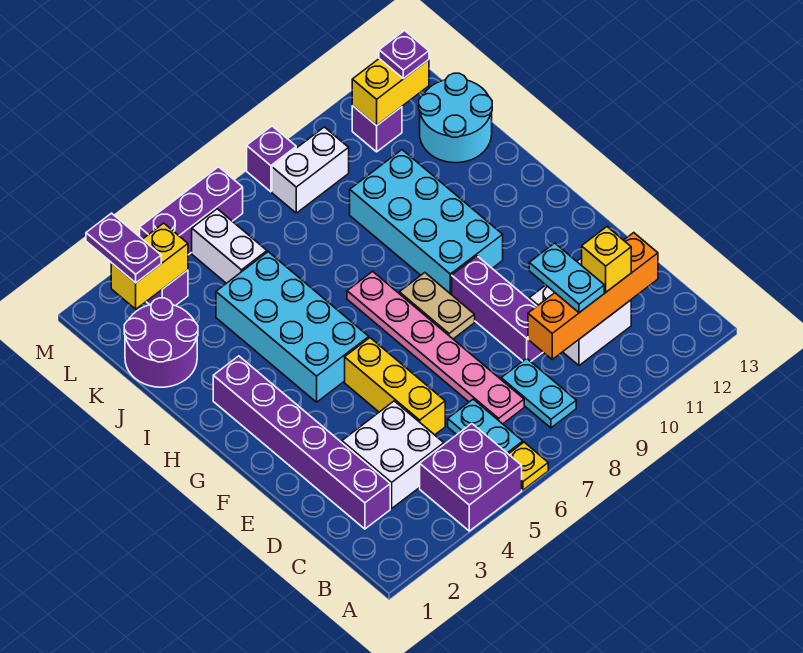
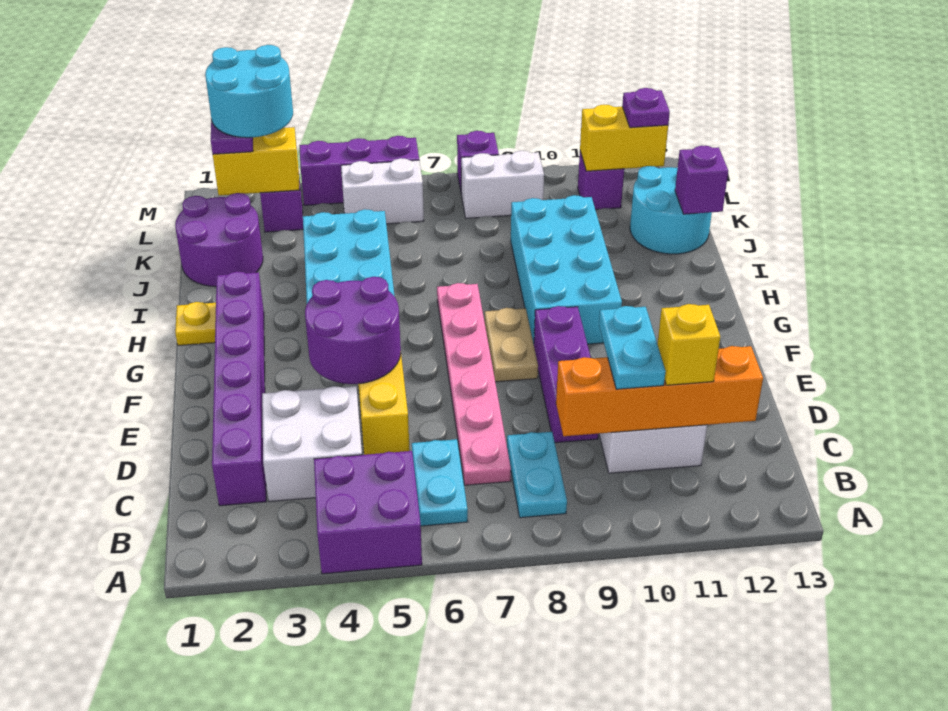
yellow 1x1 plate [509,442,548,490] -> yellow 1x1 plate moved to [175,302,216,345]
none -> purple 2x2 round brick [305,277,401,384]
none -> purple 1x1 brick [675,146,728,214]
white 1x2 brick [192,209,267,283] -> white 1x2 brick turned to [341,158,424,224]
none -> cyan 2x2 round brick [205,45,293,138]

